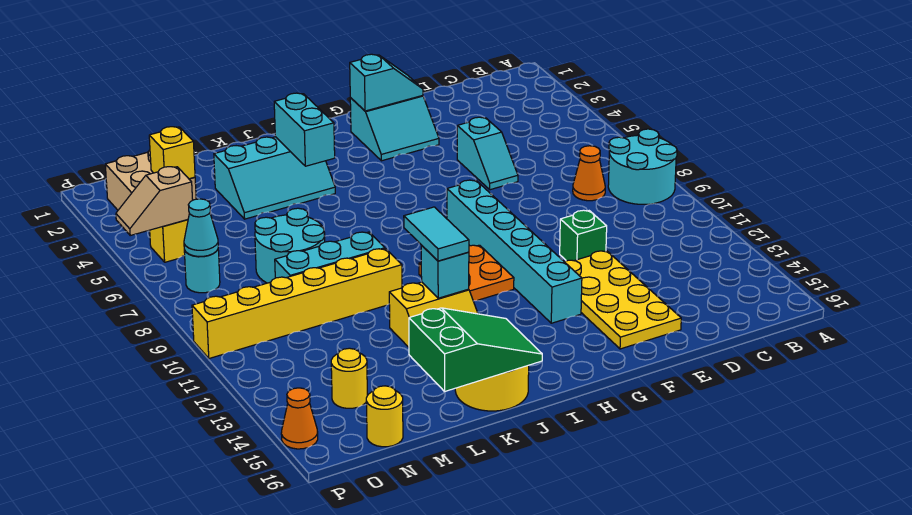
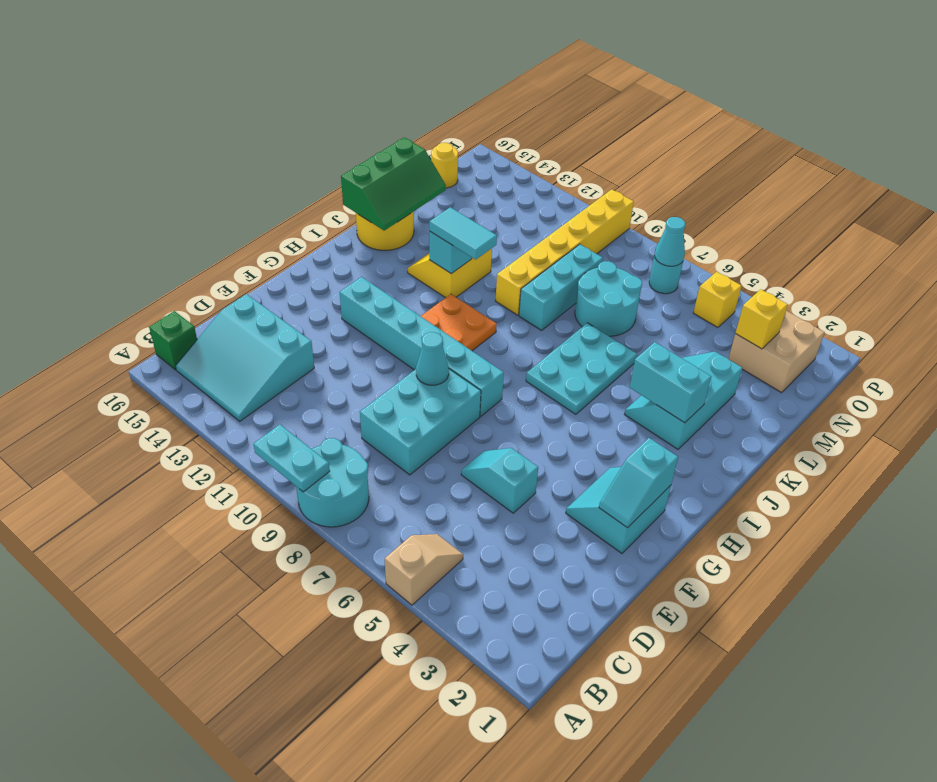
none -> cyan 1x2 plate [253,424,330,492]
none -> cyan 3x3 slope [175,294,314,421]
orange 1x1 cone [573,146,605,201] -> none
none -> cyan 2x3 brick [360,369,481,475]
green 1x1 brick [560,210,607,261] -> green 1x1 brick moved to [149,311,197,370]
yellow 2x4 plate [564,251,681,349] -> none
none -> cyan 1x1 cone [416,332,449,385]
none -> cyan 2x3 plate [526,323,637,414]
green 2x3 slope [409,308,542,392] -> green 2x3 slope turned to [341,138,446,230]
yellow 1x1 round brick [331,348,367,408] -> none
tan 1x2 slope [116,167,193,235] -> tan 1x2 slope moved to [385,534,463,605]
orange 1x1 cone [281,388,318,449] -> none

